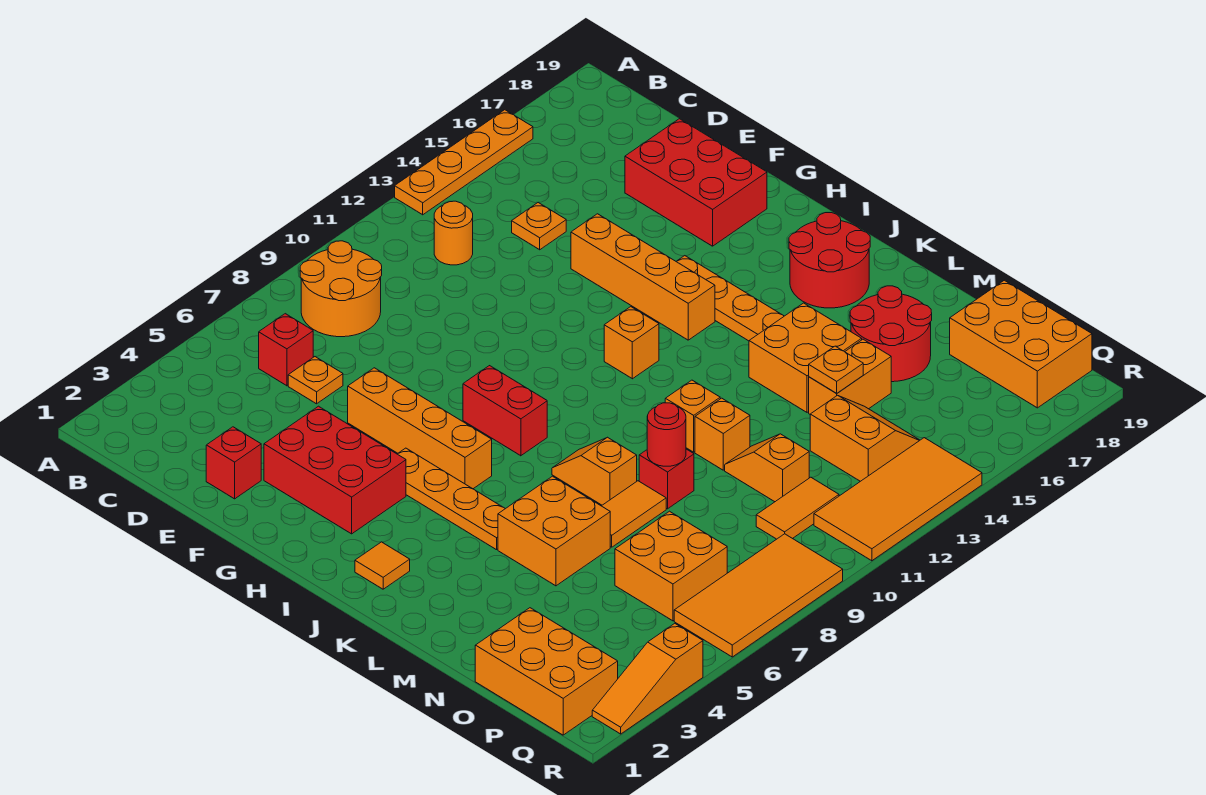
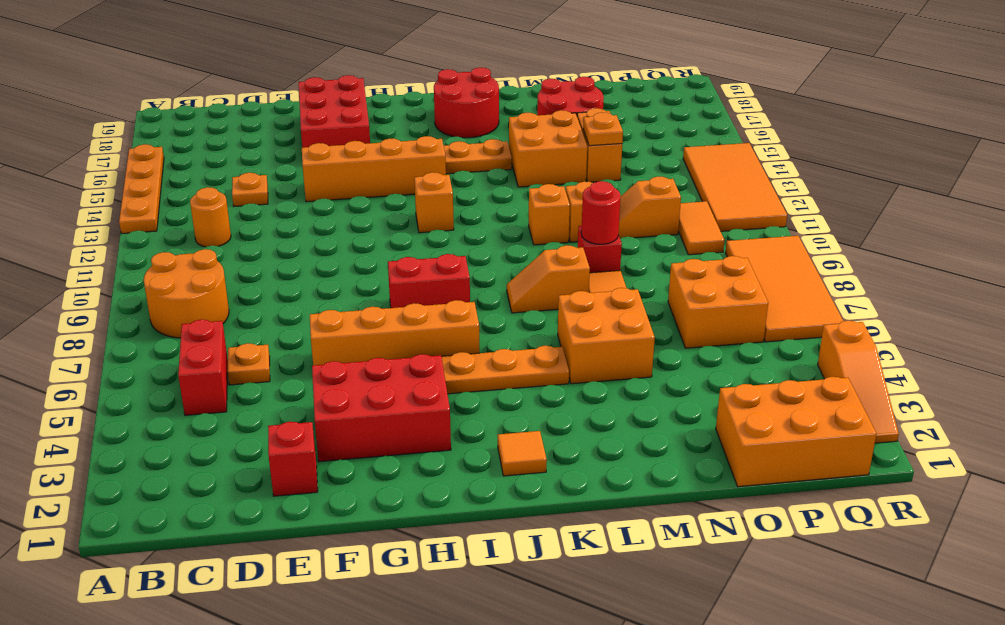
red 1x1 brick [259,314,313,386] -> red 1x2 brick [178,320,228,415]
red 2x3 brick [625,119,767,246] -> red 2x3 brick turned to [299,75,370,148]
orange 2x2 slope [810,395,920,481] -> none
orange 2x3 brick [950,280,1092,408] -> none

